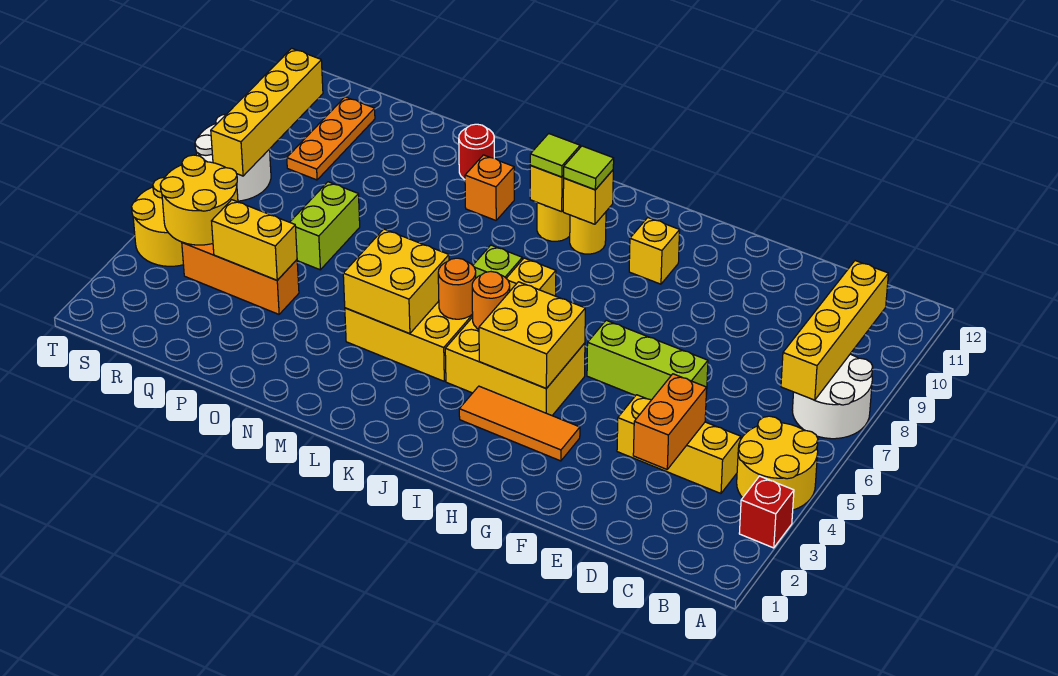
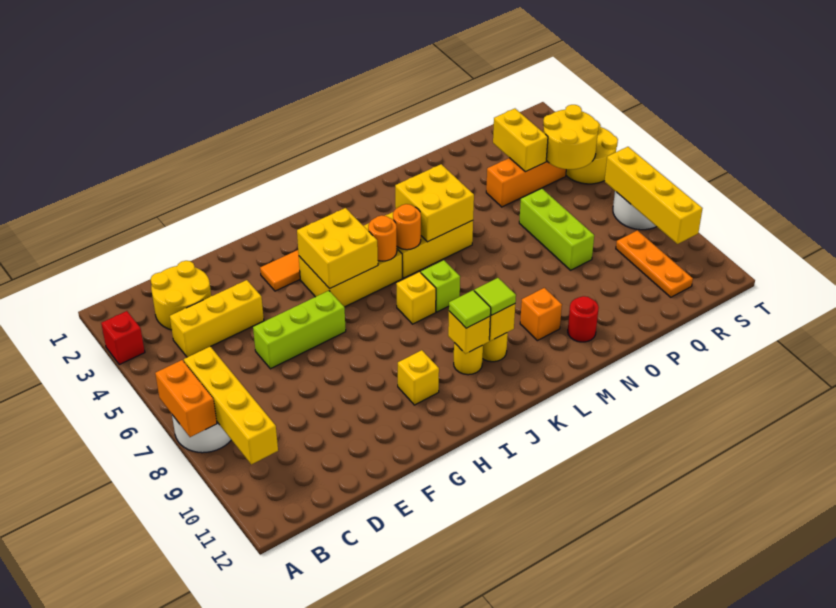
yellow 2x2 round brick [737,416,818,510] -> yellow 2x2 round brick moved to [151,261,211,330]
orange 1x2 brick [633,374,707,469] -> orange 1x2 brick moved to [155,360,217,437]
yellow 1x2 brick [212,200,297,280] -> yellow 1x2 brick turned to [493,109,548,172]
lime 1x2 brick [290,182,360,270] -> lime 1x3 brick [519,189,594,270]

